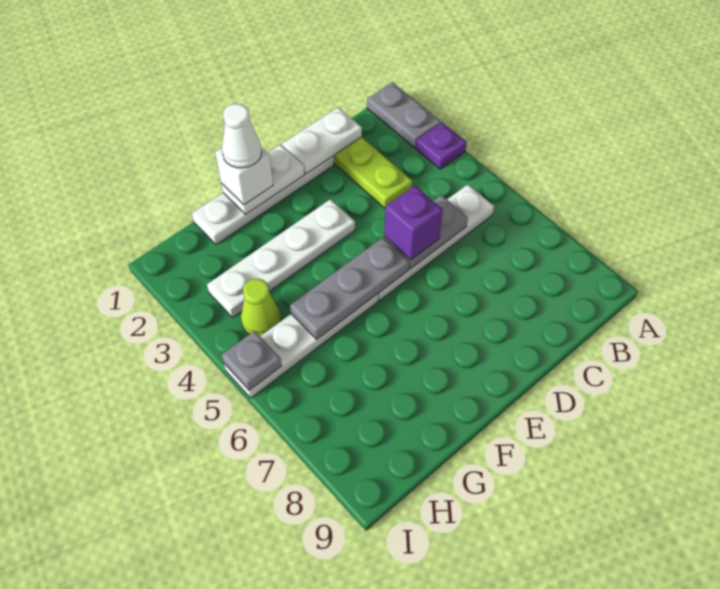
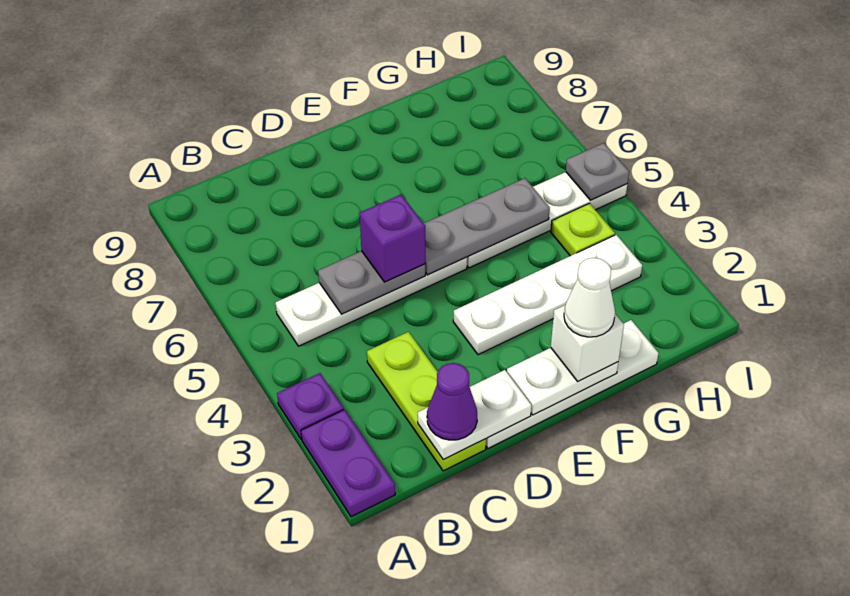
grey 1x2 plate [367,82,441,148] -> purple 1x2 plate [301,410,395,517]
none -> purple 1x1 cone [427,363,477,440]
lime 1x1 cone [241,279,281,336] -> lime 1x1 plate [551,203,615,256]

